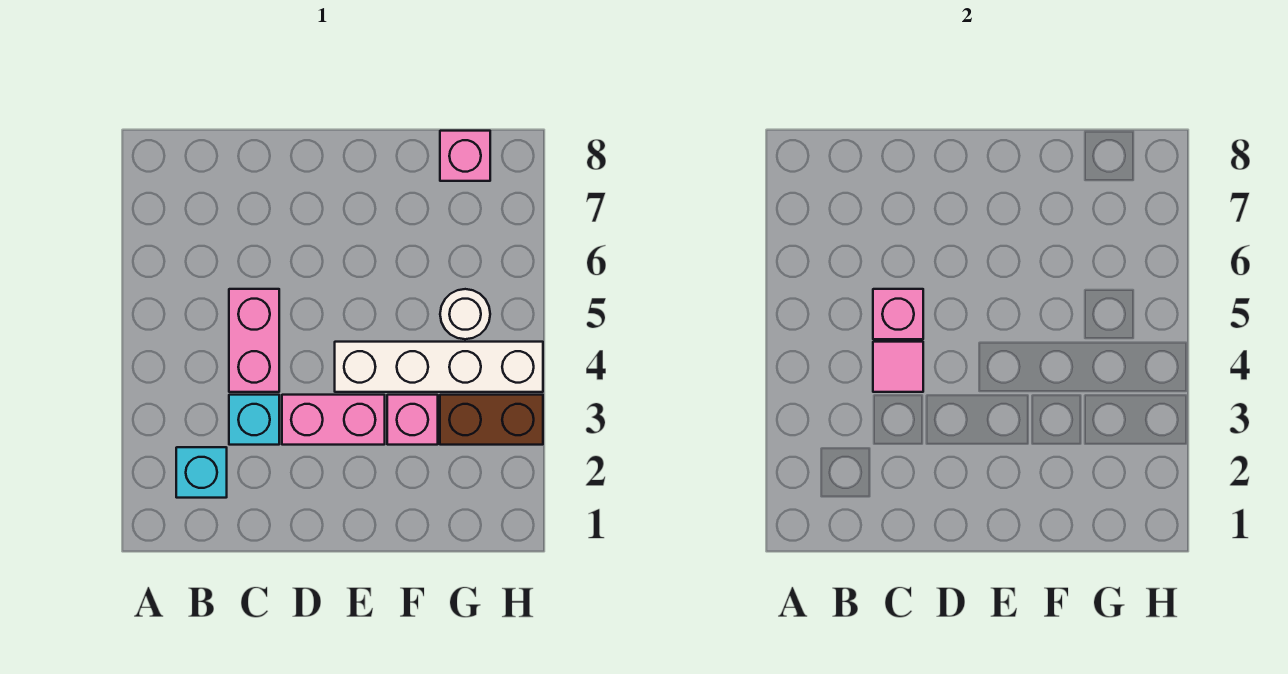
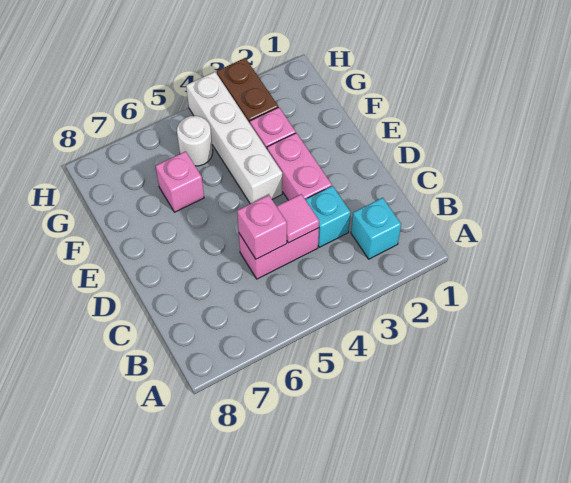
pink 1x1 brick [440,131,490,181] -> pink 1x1 brick moved to [156,151,204,212]

